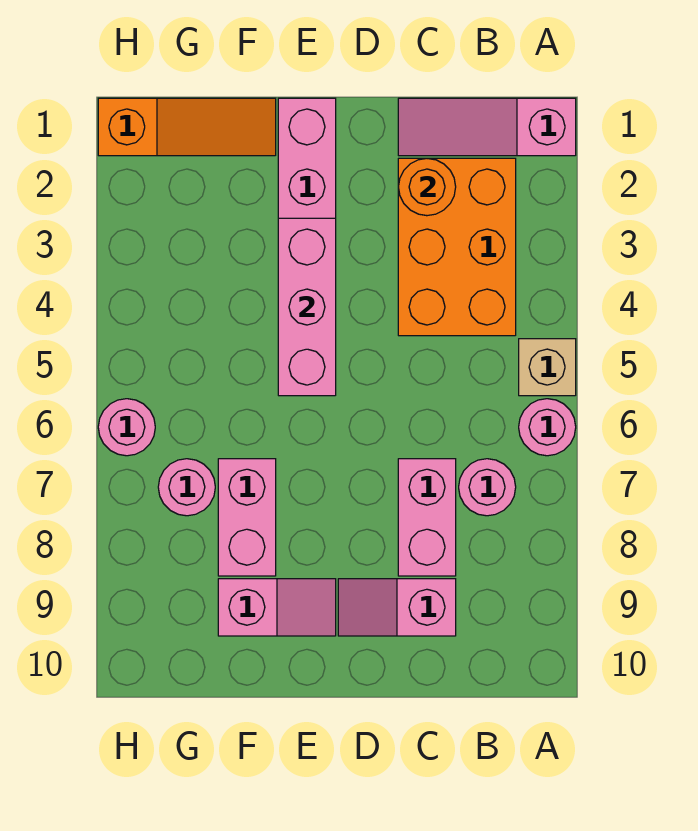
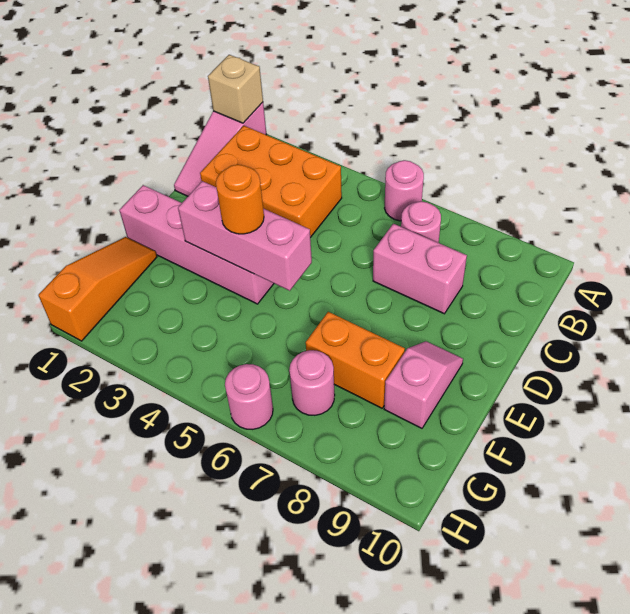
tan 1x1 brick [519,339,576,396] -> tan 1x1 brick moved to [208,55,263,123]
orange 1x1 round brick [399,158,456,216] -> orange 1x1 round brick moved to [216,165,264,234]
pink 1x2 slope [338,579,456,636] -> none
pink 1x2 brick [218,459,276,576] -> orange 1x2 brick [306,312,405,408]

